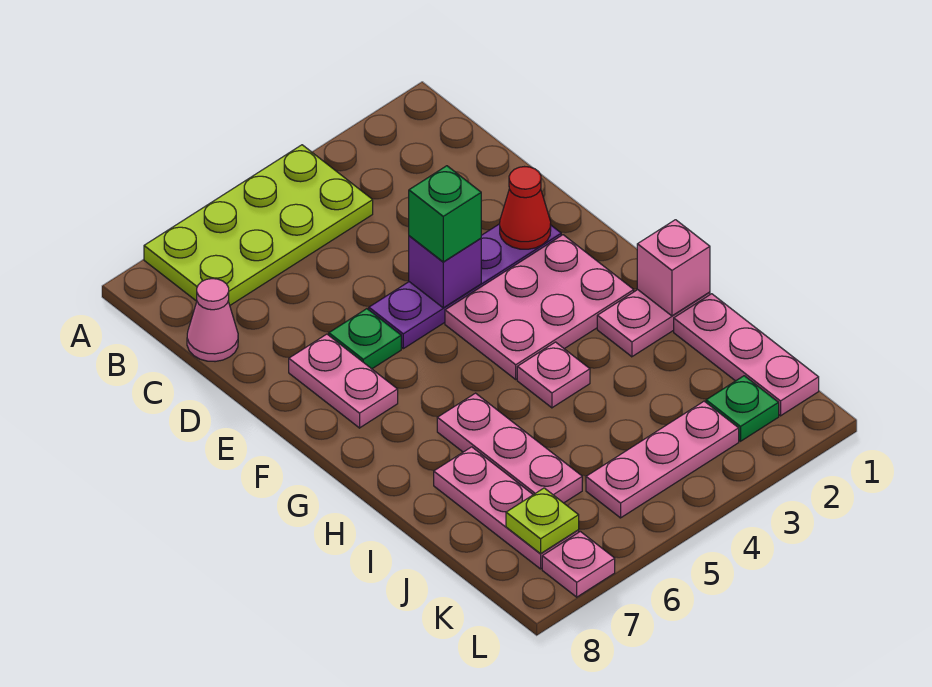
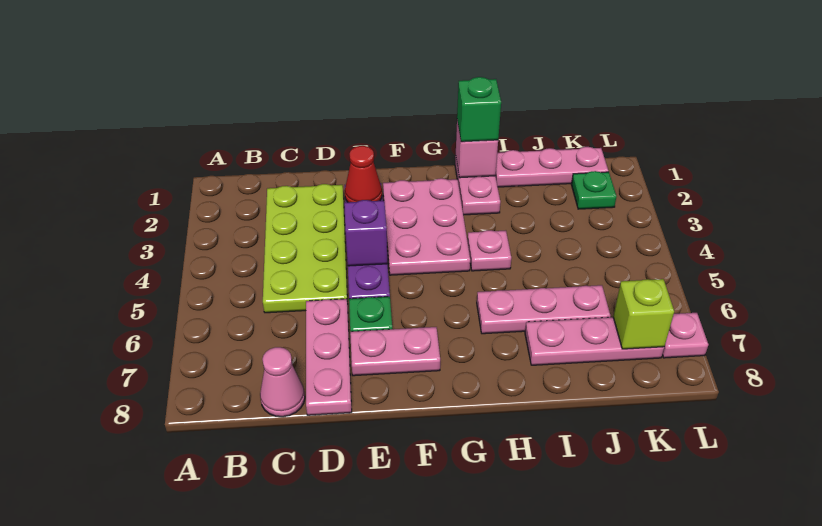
lime 2x4 plate [144,145,373,305] -> lime 2x4 plate moved to [263,184,348,313]
green 1x1 brick [409,166,481,262] -> green 1x1 brick moved to [457,77,501,142]
pink 1x3 plate [586,401,739,518] -> pink 1x3 plate moved to [306,299,352,415]
lime 1x1 plate [506,488,579,554] -> lime 1x1 brick [613,279,674,349]

